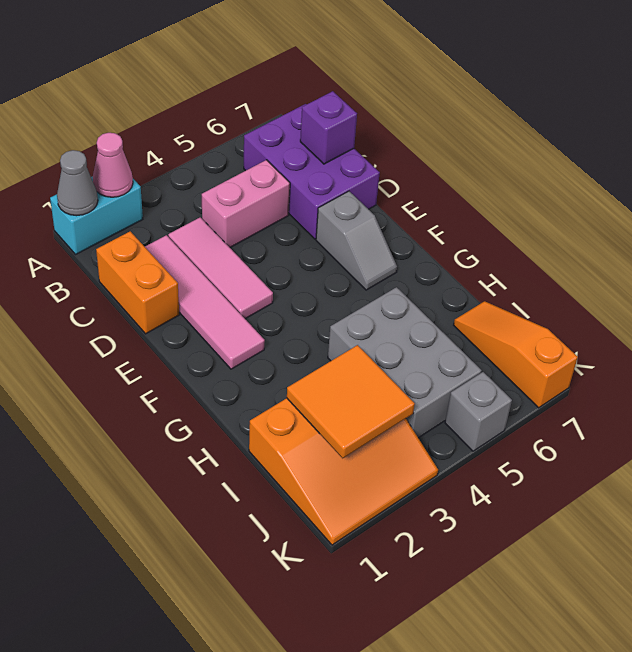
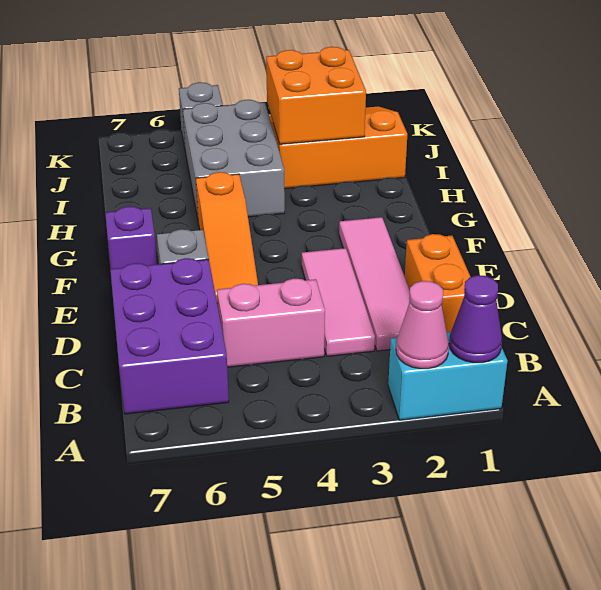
grey 1x1 cone [57,150,98,216] -> purple 1x1 cone [449,275,502,363]
purple 1x1 brick [300,91,357,164] -> purple 1x1 brick moved to [105,206,157,269]
orange 2x2 tile [287,345,415,458] -> orange 2x2 brick [266,47,366,144]
orange 1x3 slope [454,301,578,408] -> orange 1x3 slope moved to [196,172,258,304]

